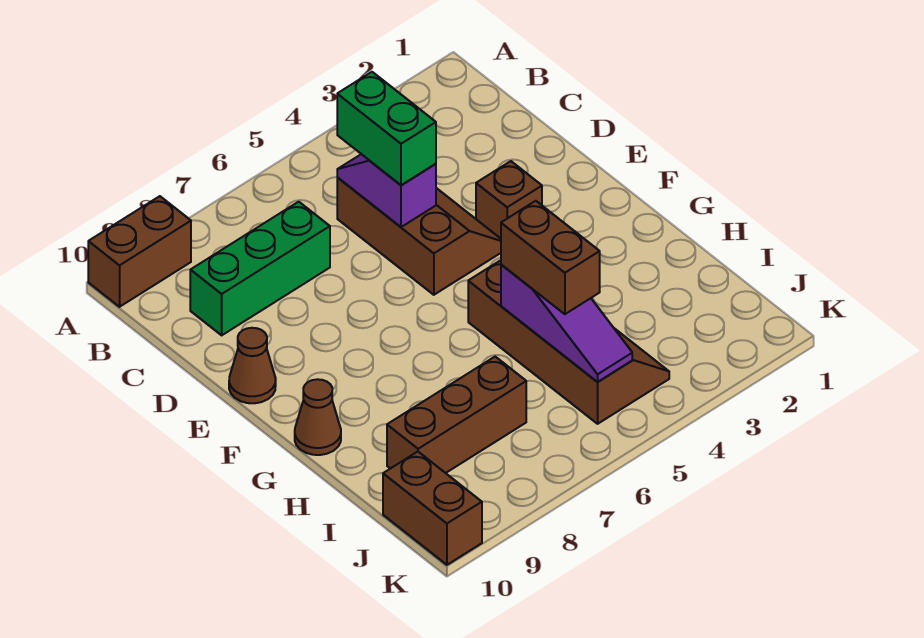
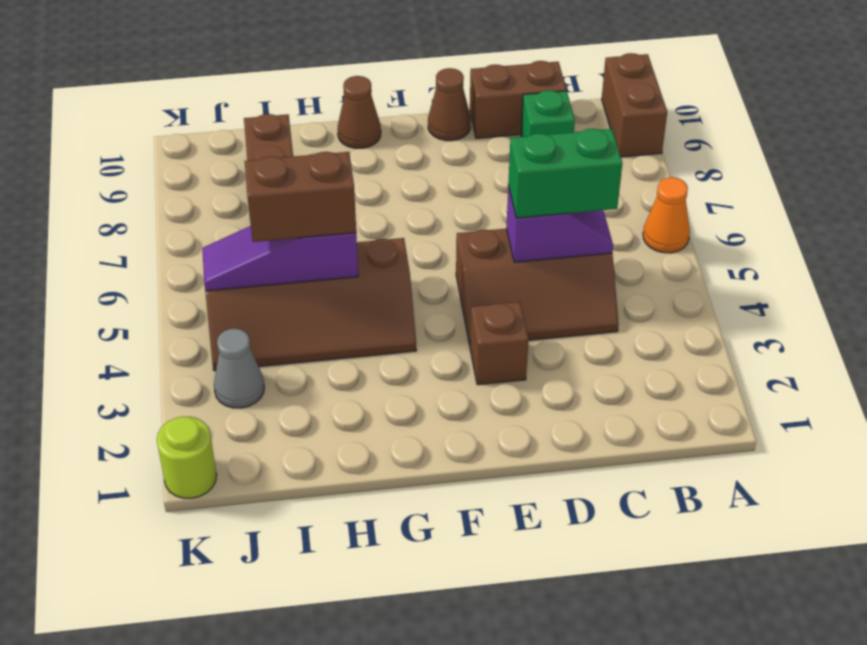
none -> orange 1x1 cone [643,177,690,253]
green 1x3 brick [190,202,330,335] -> green 1x1 brick [521,90,575,137]
none -> grey 1x1 cone [214,329,264,408]
brown 1x2 brick [383,452,482,565] -> brown 1x2 brick moved to [470,61,566,139]
none -> lime 1x1 round brick [157,417,217,498]

